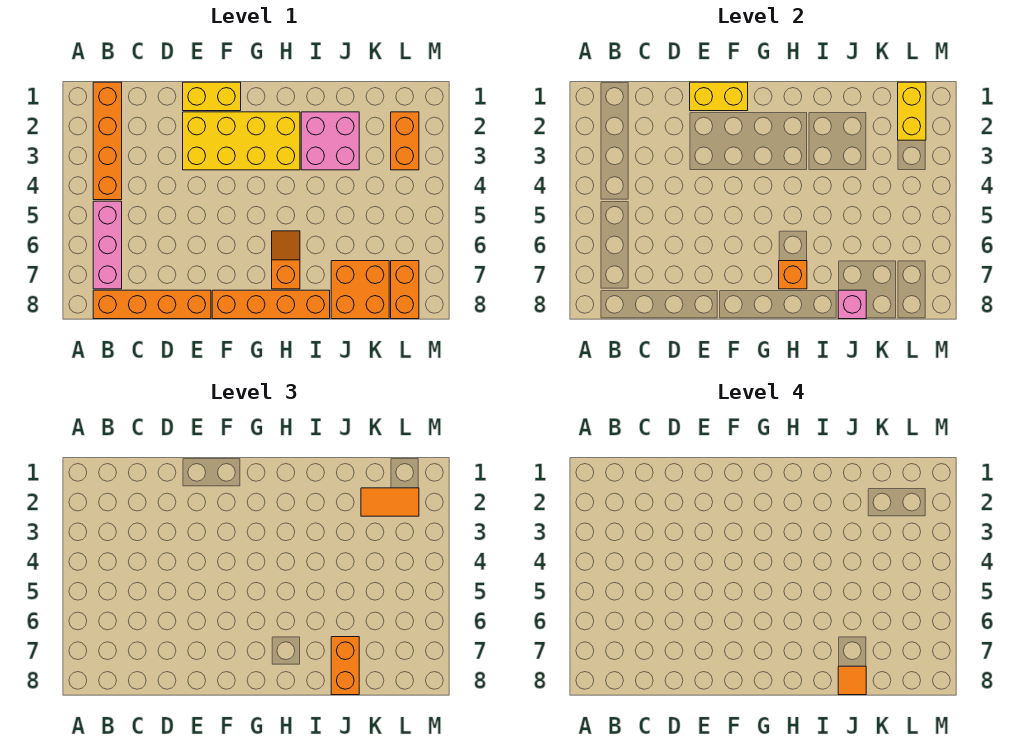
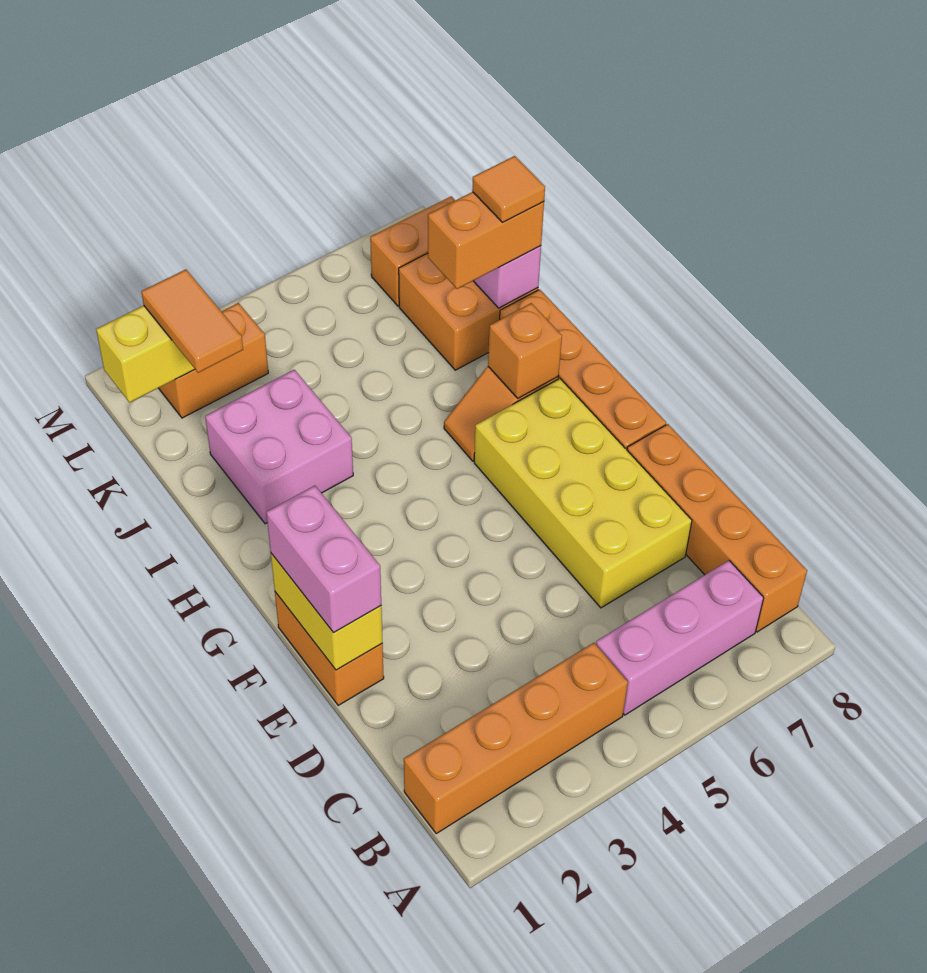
yellow 1x2 brick [183,82,241,111] -> orange 1x2 brick [275,592,384,705]
none -> pink 1x2 brick [266,486,381,633]
yellow 2x4 brick [183,112,300,170] -> yellow 2x4 brick moved to [474,379,692,608]

